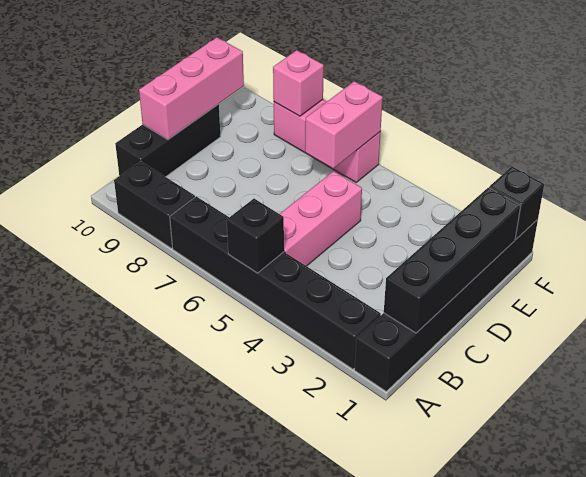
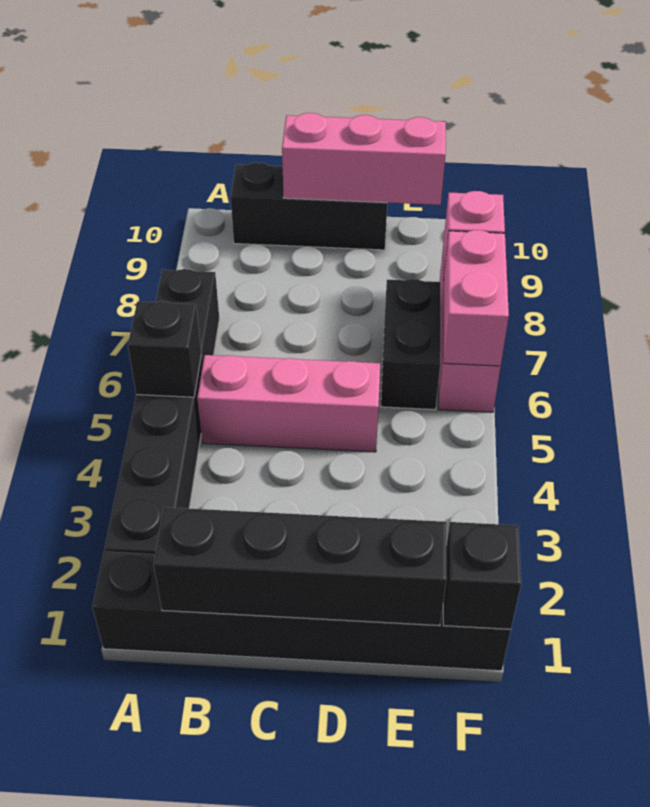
black 1x2 brick [114,161,195,248] -> black 1x2 brick moved to [381,279,441,410]
pink 1x2 brick [305,81,383,168] -> pink 1x2 brick turned to [443,230,509,366]

